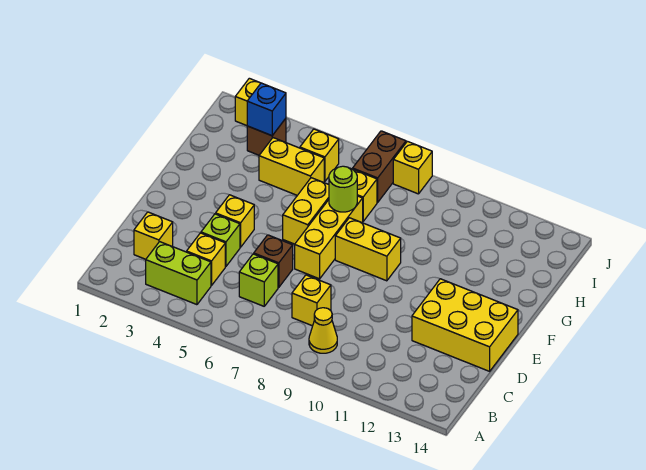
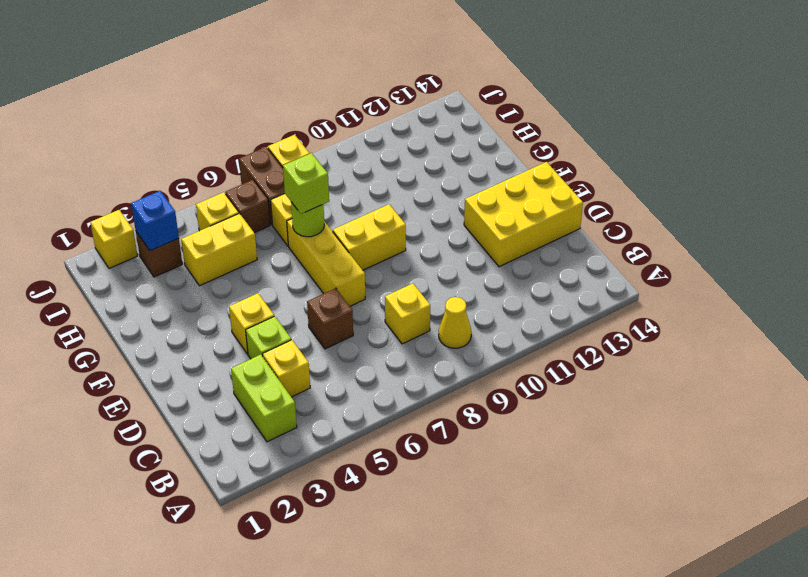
lime 1x2 brick [146,242,211,305] -> lime 1x2 brick turned to [231,355,297,442]
yellow 1x1 brick [134,212,173,259] -> none
lime 1x1 brick [239,254,278,306] -> lime 1x1 brick moved to [283,153,329,214]
yellow 1x2 brick [283,178,329,244] -> none
none -> brown 1x1 brick [225,180,270,233]

